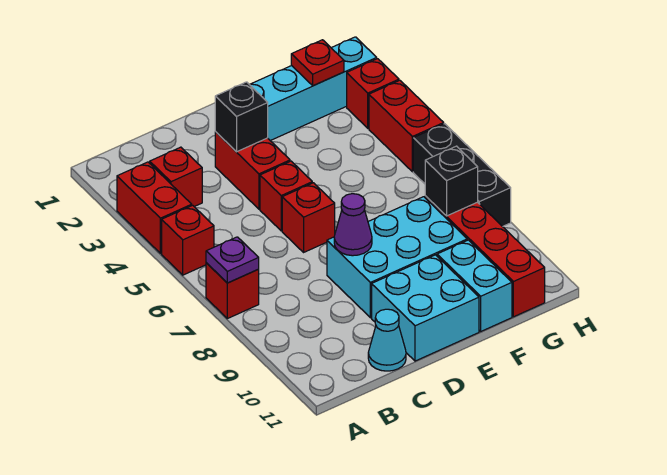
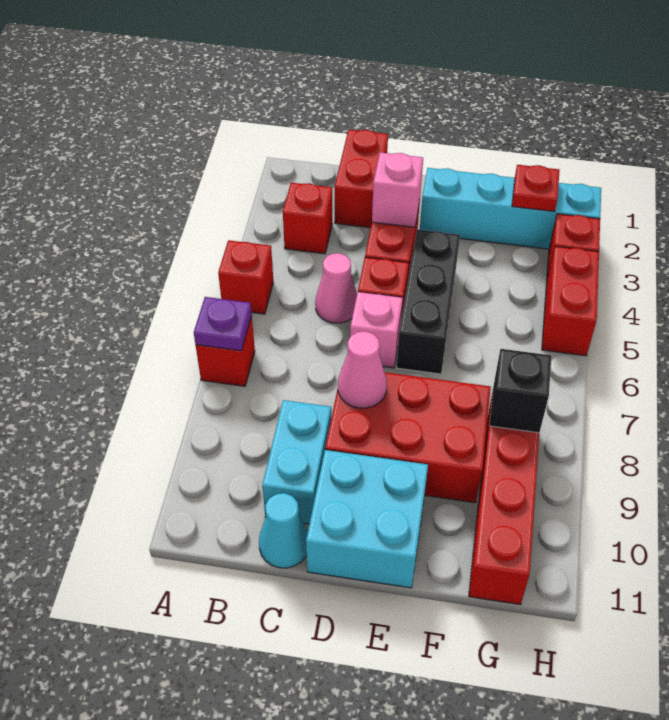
red 1x2 brick [117,162,192,253] -> red 1x2 brick moved to [335,130,388,228]
none -> pink 1x1 cone [315,253,357,323]
black 1x1 brick [215,82,268,152] -> pink 1x1 brick [372,152,423,227]
red 1x1 brick [282,183,335,252] -> pink 1x1 brick [350,292,403,368]
cyan 2x3 brick [327,197,467,318] -> red 2x3 brick [325,372,491,503]
purple 1x1 cone [334,194,372,256] -> pink 1x1 cone [338,331,387,408]
cyan 1x2 brick [437,240,512,331] -> cyan 1x2 brick moved to [262,400,331,524]
black 1x3 brick [413,124,511,227] -> black 1x3 brick moved to [397,230,460,374]

